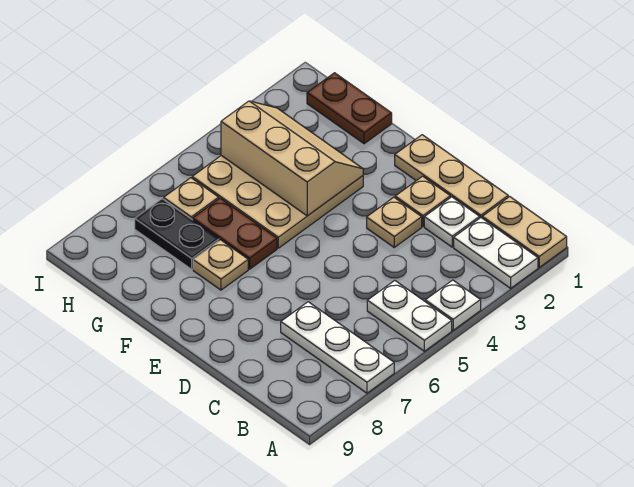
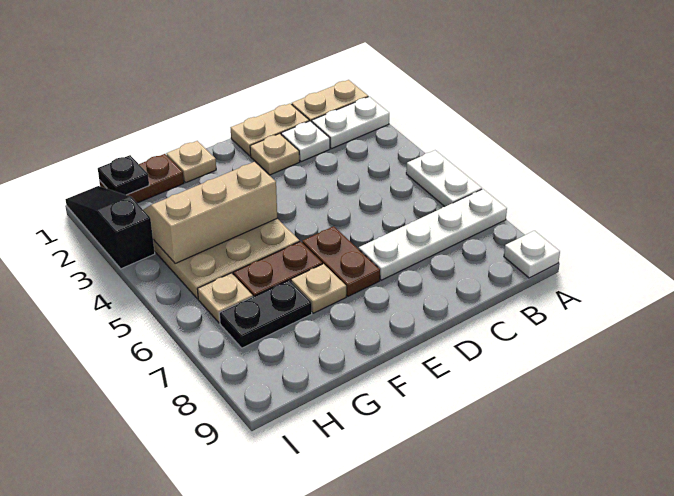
white 1x1 plate [425,280,481,330] -> white 1x1 plate moved to [504,231,560,278]
white 1x2 plate [367,281,452,351] -> white 1x2 plate turned to [406,150,482,207]
white 1x3 plate [281,302,394,393] -> white 1x4 plate [359,189,507,280]
tan 1x3 plate [395,135,508,218] -> tan 1x2 plate [231,104,309,156]
tan 1x1 plate [367,197,422,247] -> tan 1x1 plate moved to [167,141,216,182]
none -> brown 1x2 plate [302,226,380,296]
none -> black 1x1 plate [98,155,149,195]
none -> black 1x3 slope [66,186,155,269]

